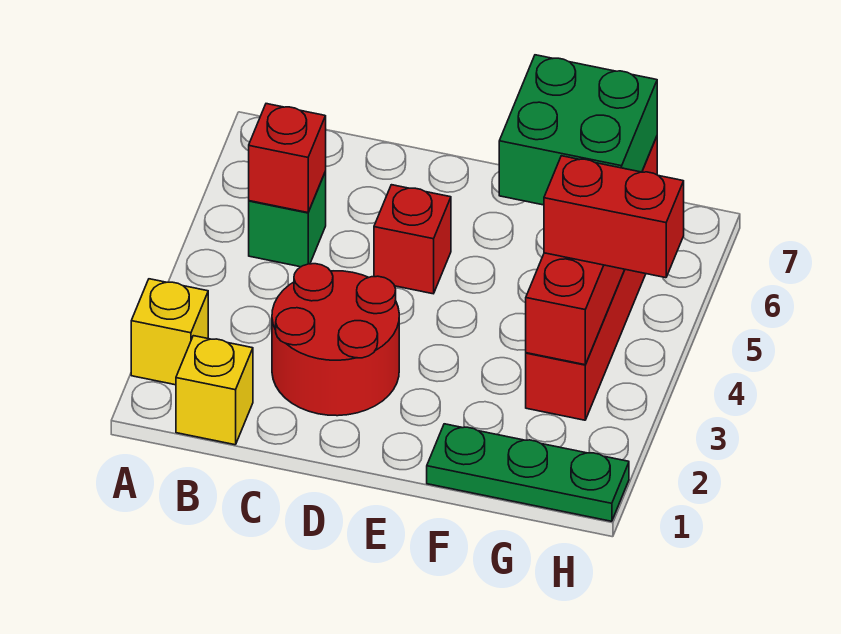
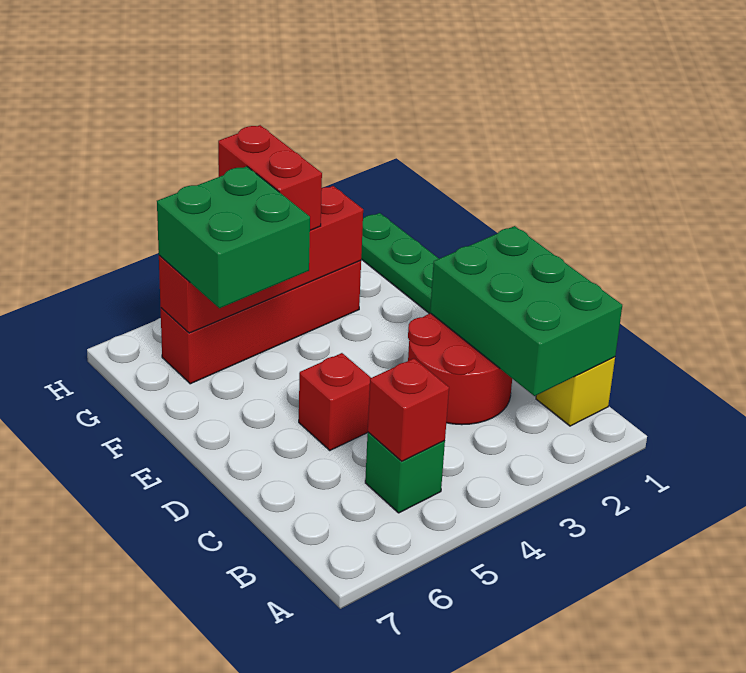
yellow 1x1 brick [131,279,208,385] -> none
none -> green 2x3 brick [430,226,622,396]

